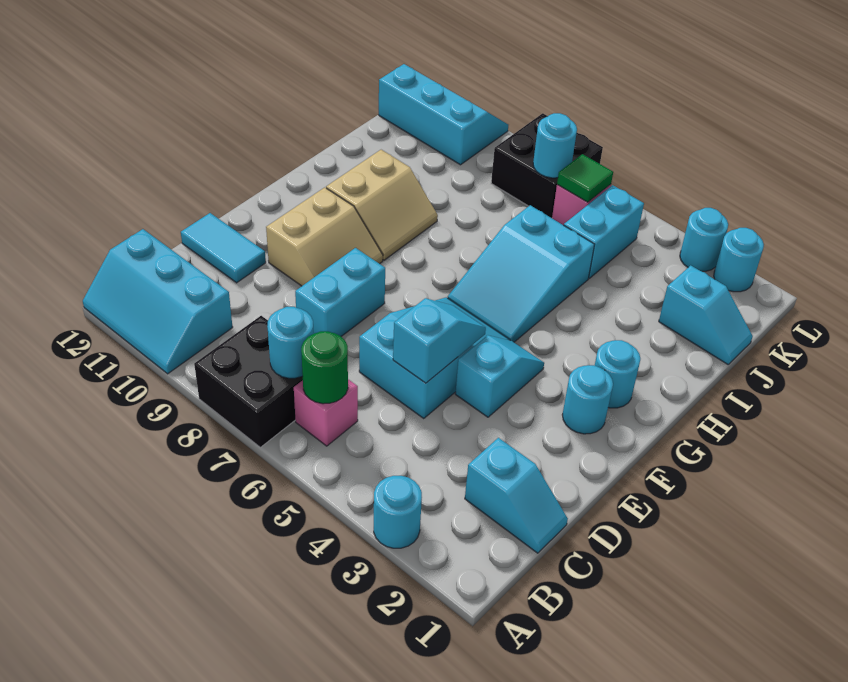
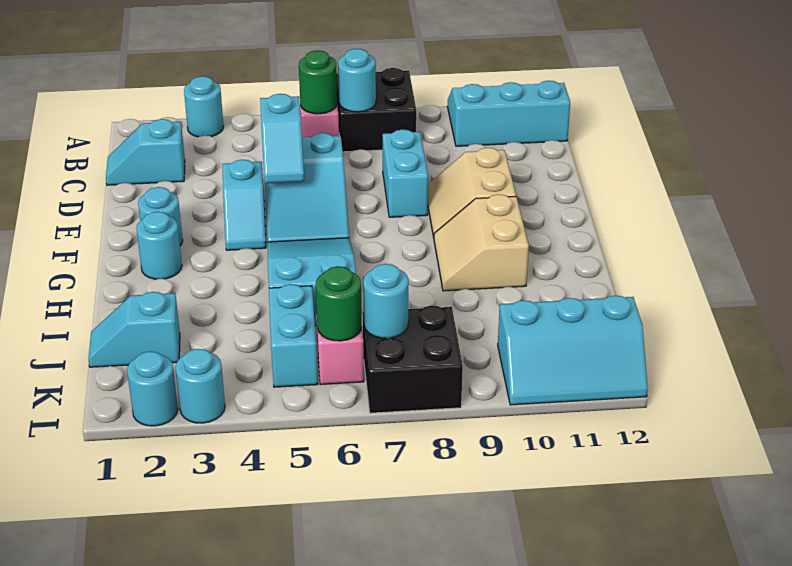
cyan 1x2 tile [181,213,266,283] -> none
green 1x1 tile [557,154,613,202] -> green 1x1 round brick [316,266,362,341]

